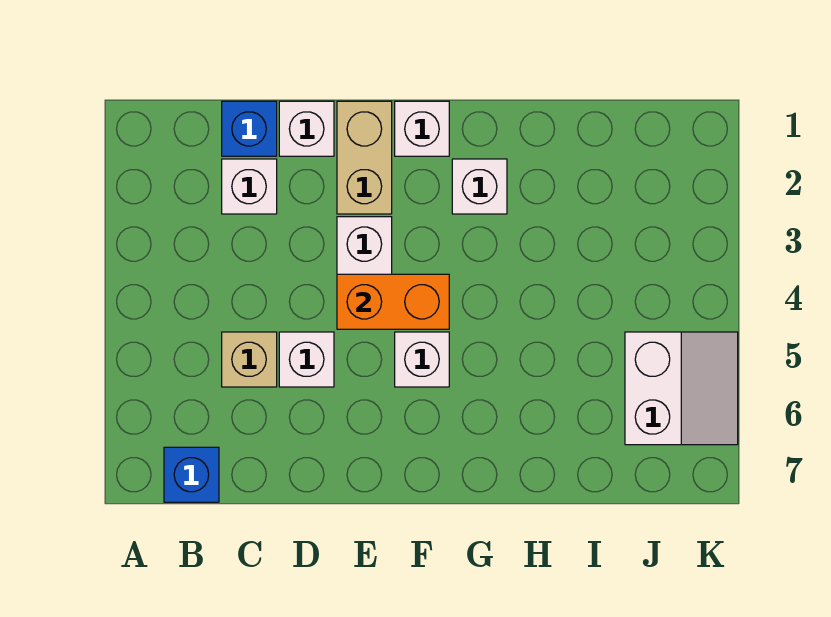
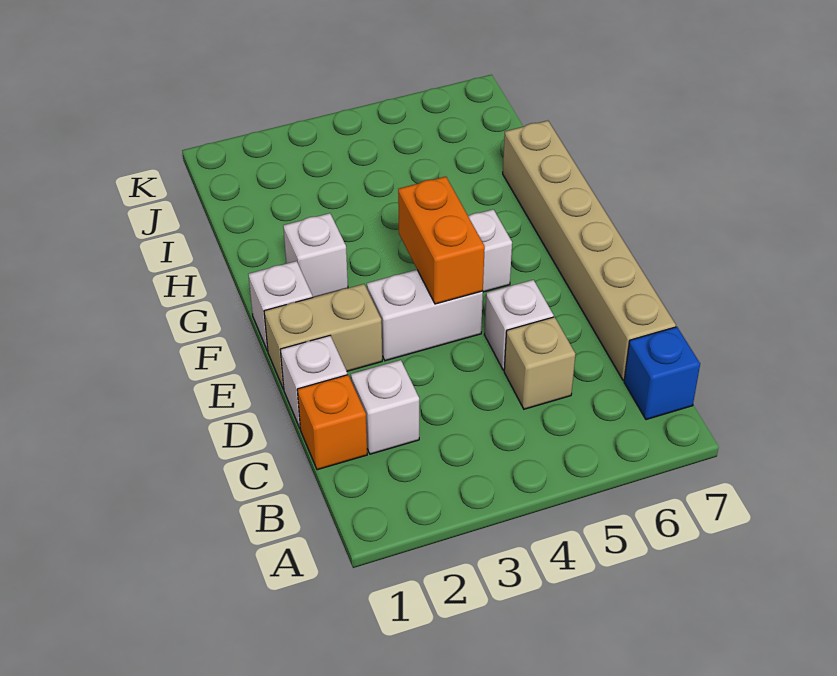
blue 1x1 brick [222,101,277,156] -> orange 1x1 brick [297,375,367,470]
none -> tan 1x6 brick [503,121,676,380]
white 2x2 slope [625,332,738,445] -> none

